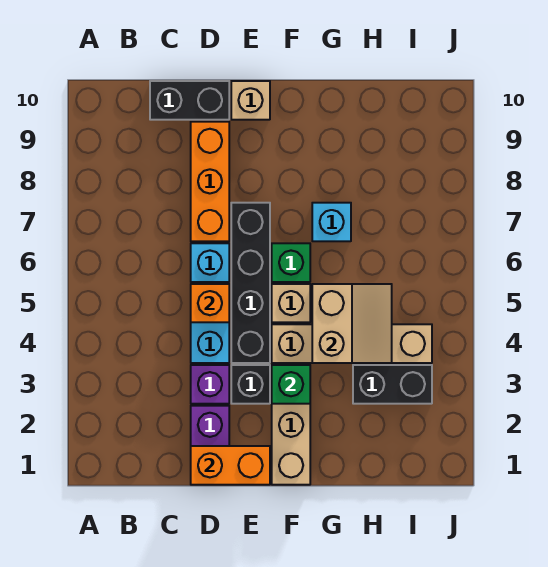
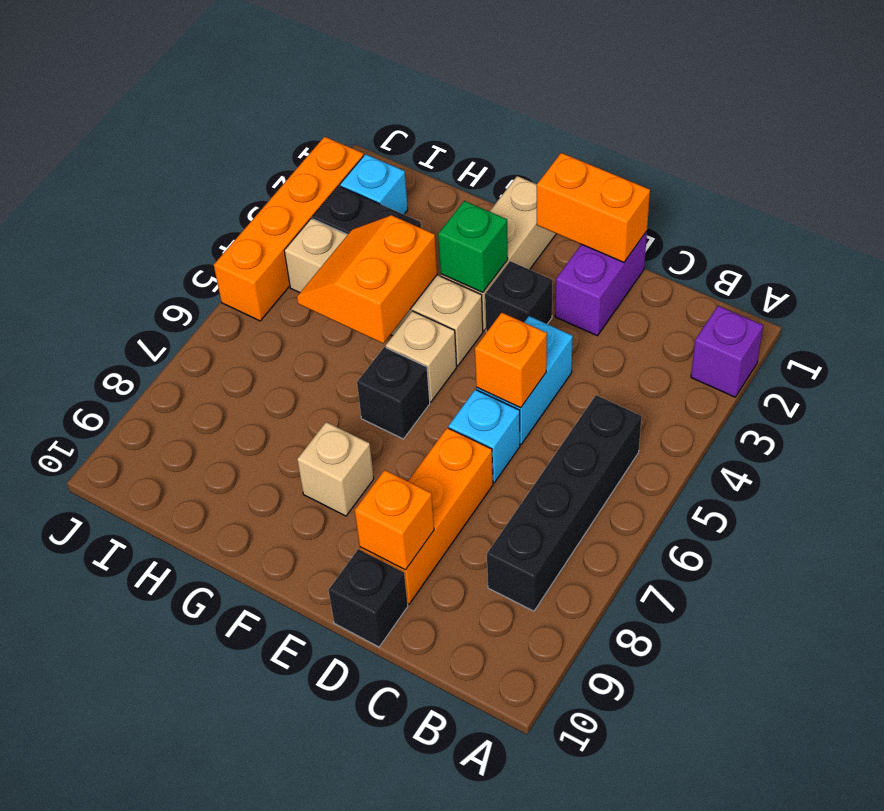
black 1x2 brick [150,81,229,120] -> black 1x1 brick [329,549,408,647]
purple 1x1 brick [191,365,229,404] -> purple 1x1 brick moved to [691,306,763,397]
none -> orange 1x1 brick [355,470,434,570]
black 1x4 brick [231,203,270,363] -> black 1x4 brick moved to [487,395,642,611]
tan 1x1 brick [231,81,270,120] -> tan 1x1 brick moved to [297,422,374,516]
green 1x1 brick [272,243,310,282] -> black 1x1 brick [357,347,430,439]
tan 2x2 slope [312,284,392,363] -> orange 2x2 slope [297,215,437,343]
cyan 1x1 brick [312,203,351,241] -> cyan 1x1 brick moved to [340,154,408,214]
none -> orange 1x4 brick [214,137,364,321]

